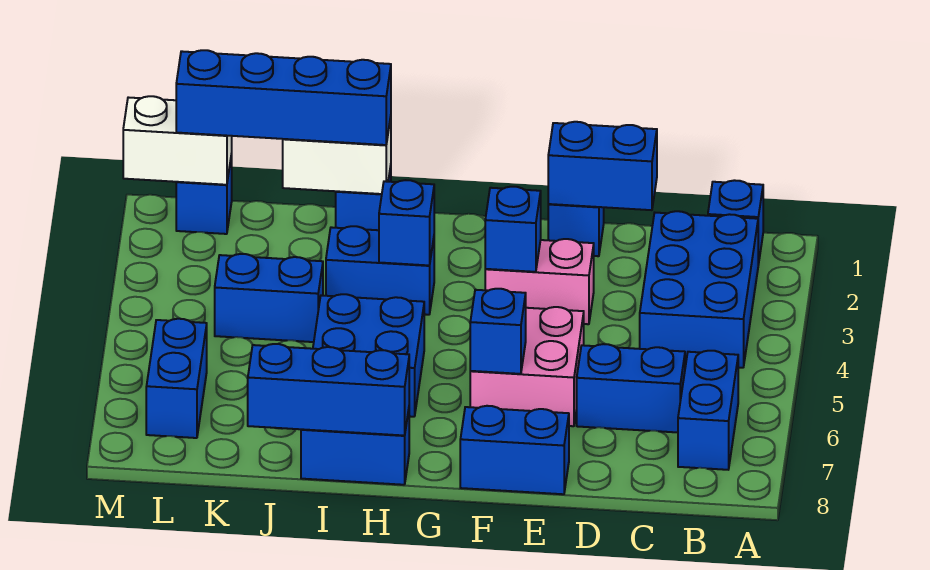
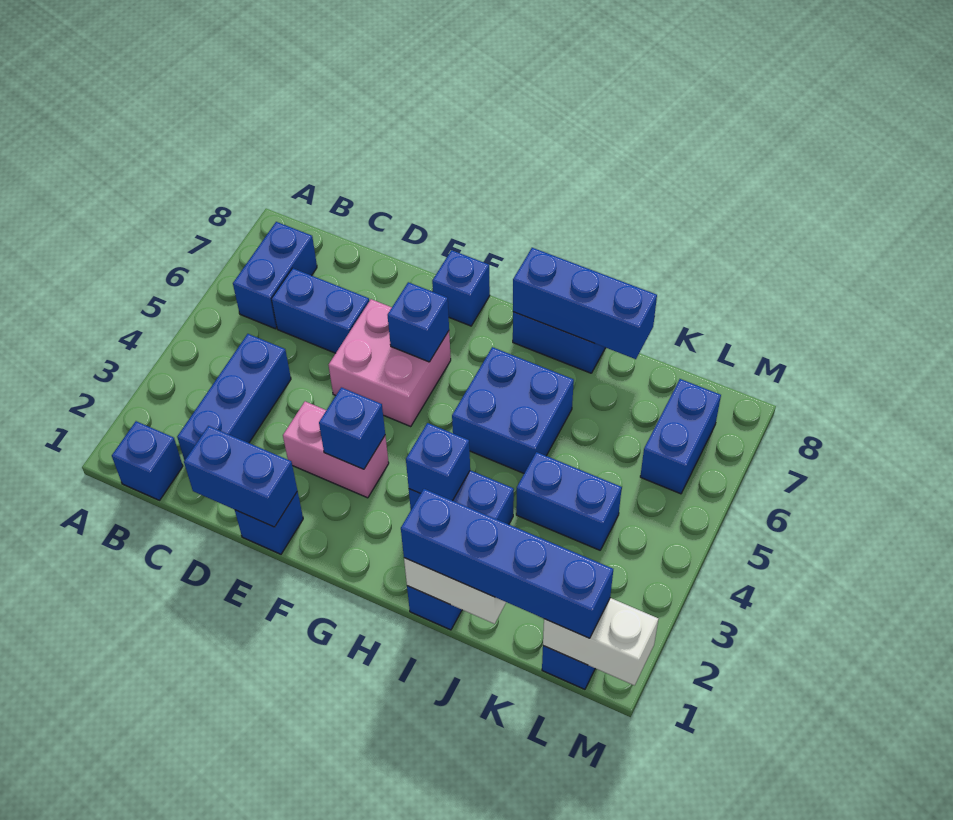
blue 2x3 brick [640,211,758,368] -> blue 1x3 brick [177,334,291,461]
blue 1x2 brick [460,406,569,494] -> blue 1x1 brick [432,250,490,326]

